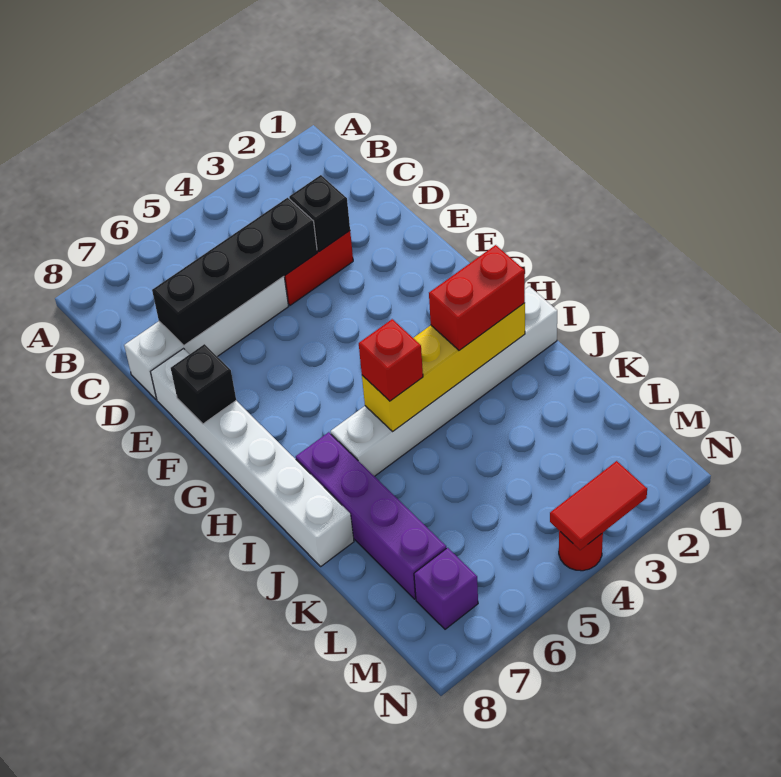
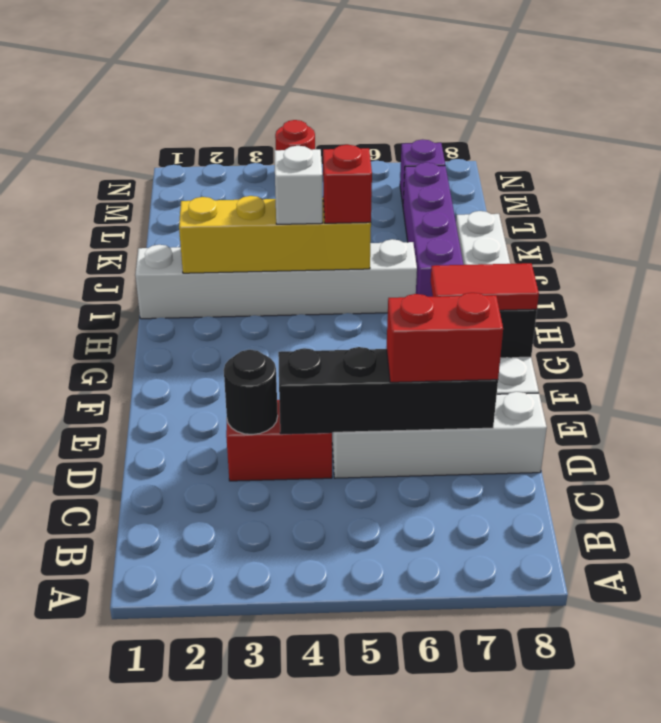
black 1x1 brick [289,175,350,252] -> black 1x1 round brick [224,350,278,434]
red 1x2 brick [429,245,525,350] -> red 1x2 brick moved to [387,293,503,382]
none -> white 1x1 brick [274,146,323,224]
red 1x2 tile [550,461,647,550] -> red 1x2 tile moved to [431,263,539,310]

